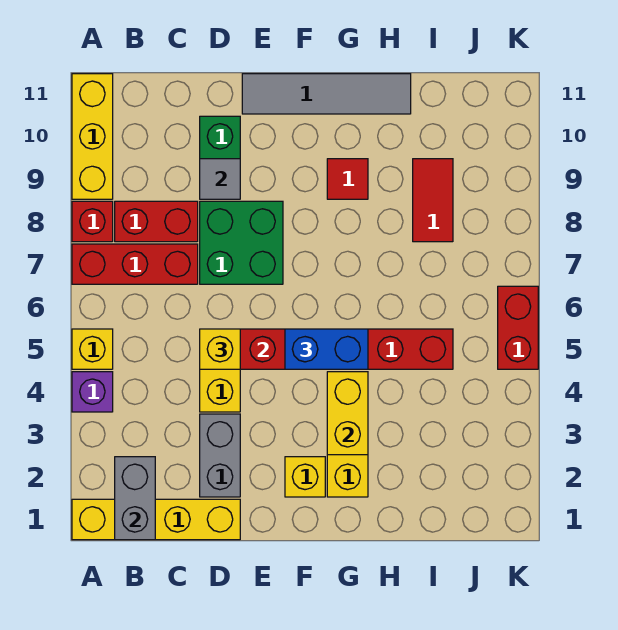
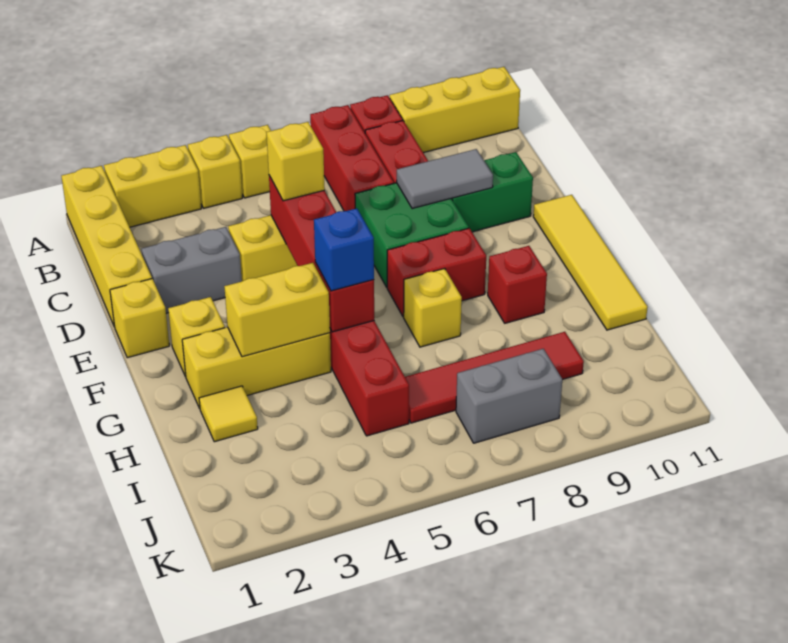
none -> yellow 1x2 brick [104,145,201,227]
purple 1x1 brick [72,372,113,412] -> yellow 1x1 brick [188,135,242,208]
grey 1x2 brick [115,457,155,540] -> grey 1x2 brick moved to [456,349,562,443]
grey 1x1 tile [200,159,240,199] -> grey 1x2 tile [397,149,493,209]
none -> yellow 1x1 brick [110,279,169,358]
grey 1x4 tile [242,74,411,114] -> yellow 1x4 tile [533,195,648,330]
blue 1x2 brick [285,329,368,369] -> blue 1x1 brick [314,208,374,291]
none -> yellow 1x1 brick [404,268,462,347]
red 1x1 tile [327,159,368,199] -> red 1x1 brick [488,246,547,323]
none -> yellow 1x1 tile [199,386,258,442]
red 1x2 tile [413,159,453,242] -> red 1x4 tile [405,332,584,423]
red 1x2 brick [498,286,538,369] -> red 1x2 brick moved to [387,228,486,317]

